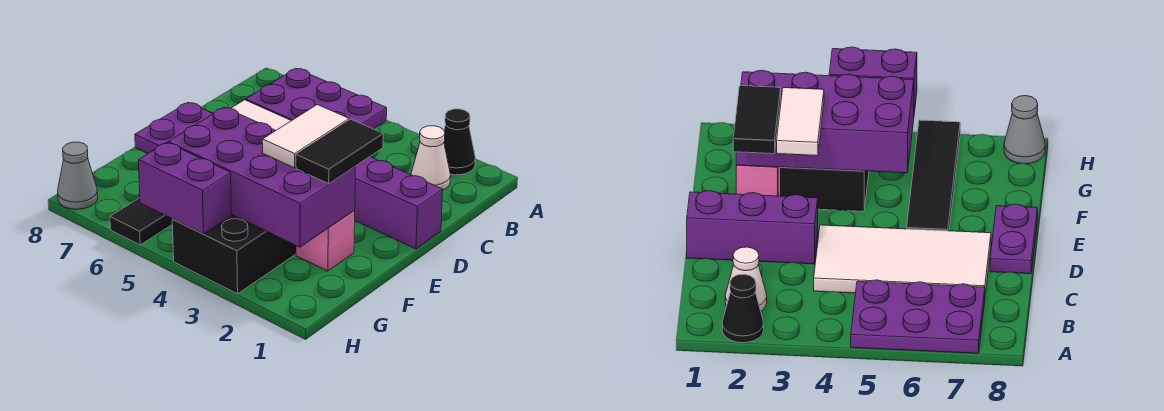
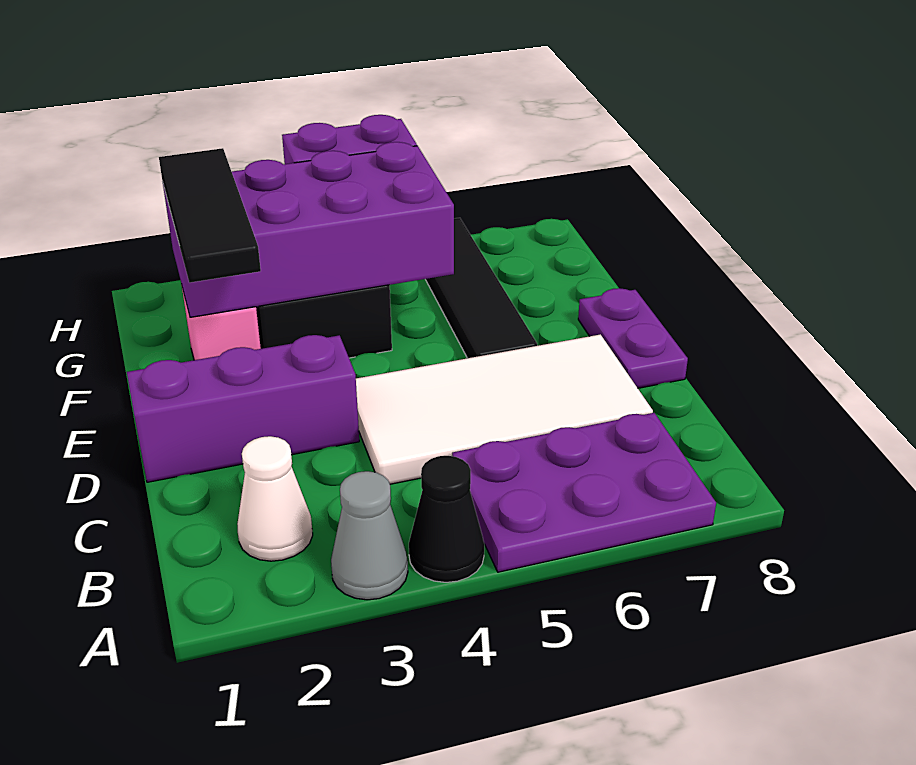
black 1x1 cone [444,109,475,175] -> black 1x1 cone moved to [409,456,484,582]
black 1x2 tile [296,119,383,184] -> black 1x3 tile [159,148,261,283]
white 1x2 tile [262,105,349,168] -> none
grey 1x1 cone [58,142,98,209] -> grey 1x1 cone moved to [331,471,408,600]

